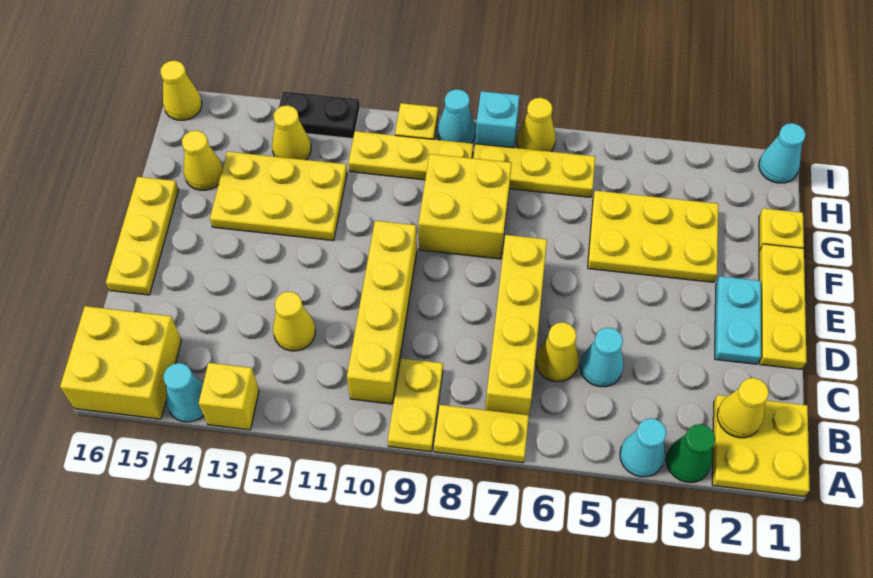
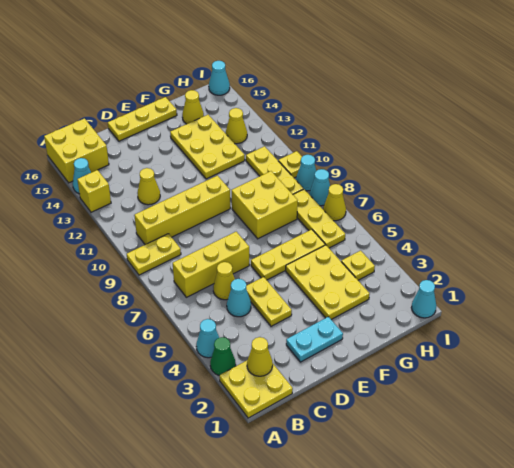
yellow 1x2 plate [434,405,529,463] -> yellow 1x2 plate moved to [246,277,292,326]
yellow 1x4 brick [485,235,547,415] -> yellow 1x3 brick [173,232,249,297]
yellow 1x3 plate [759,244,807,369] -> yellow 1x3 plate moved to [251,229,325,280]
yellow 1x1 plate [759,208,804,251] -> yellow 1x1 plate moved to [341,251,375,280]
cyan 1x1 brick [475,91,520,148] -> cyan 1x1 cone [309,169,330,206]
black 1x2 plate [279,91,360,139] -> none
yellow 1x1 cone [161,61,202,120] -> cyan 1x1 cone [209,61,230,95]

